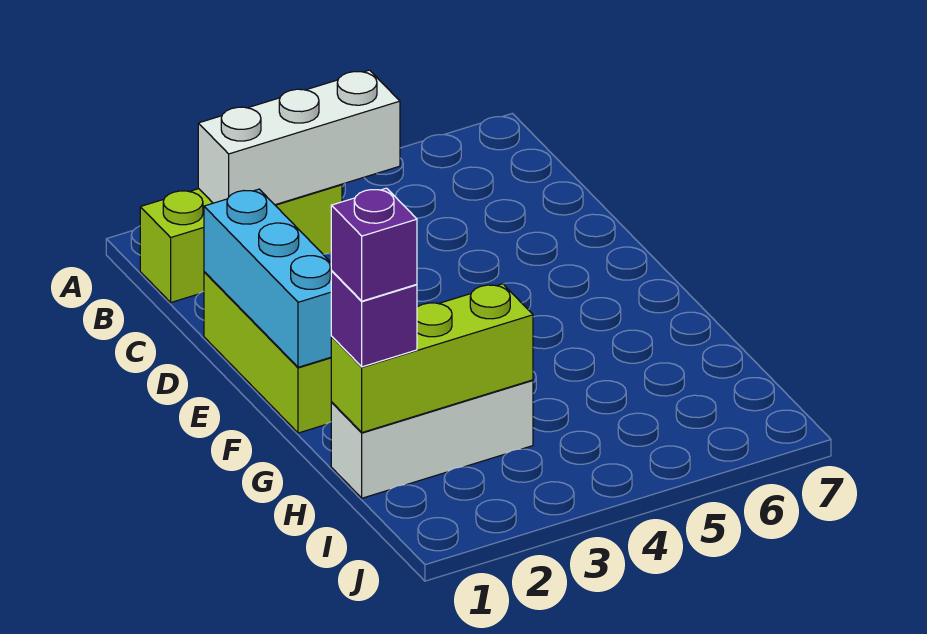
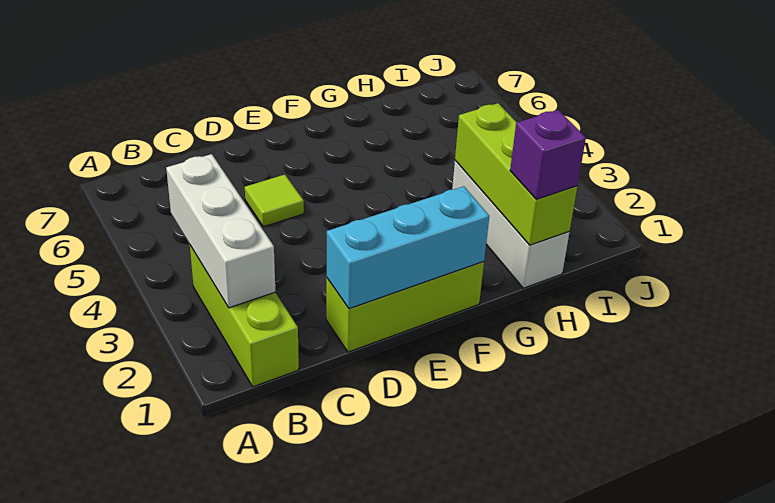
none -> lime 1x1 tile [245,175,304,227]
purple 1x1 brick [331,188,417,301] -> none

